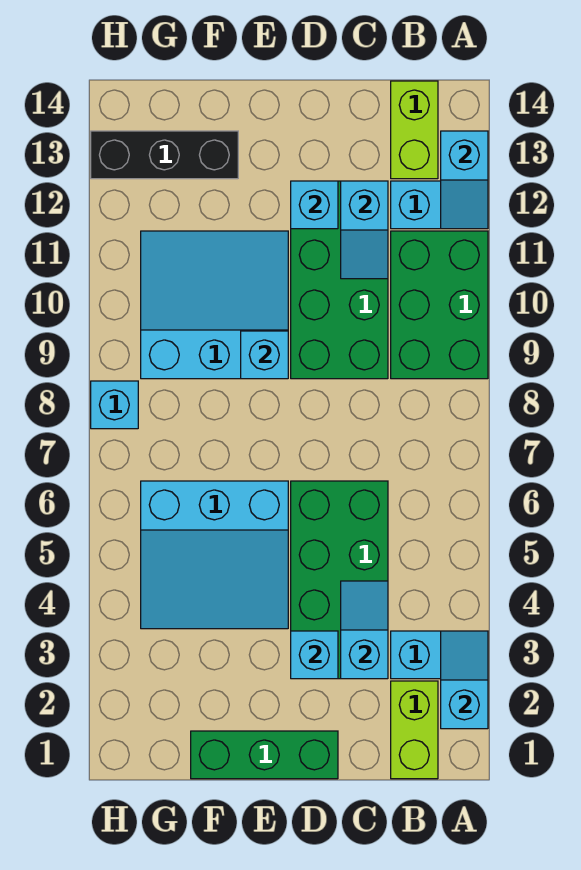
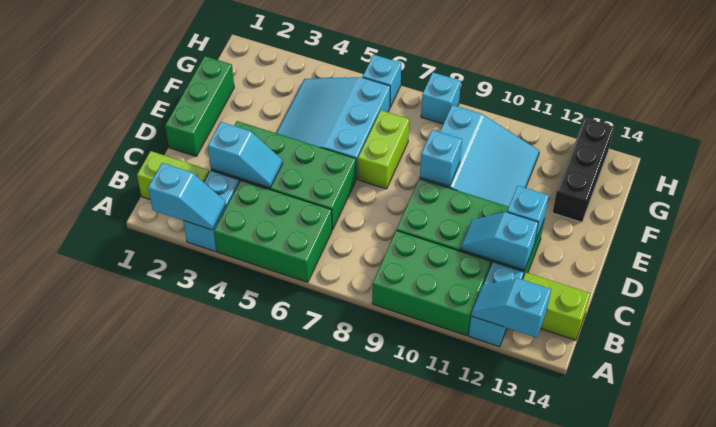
none -> green 2x3 brick [214,180,332,282]
cyan 1x1 brick [291,631,338,679] -> cyan 1x1 brick moved to [363,55,401,107]
none -> lime 1x2 brick [358,110,409,189]

